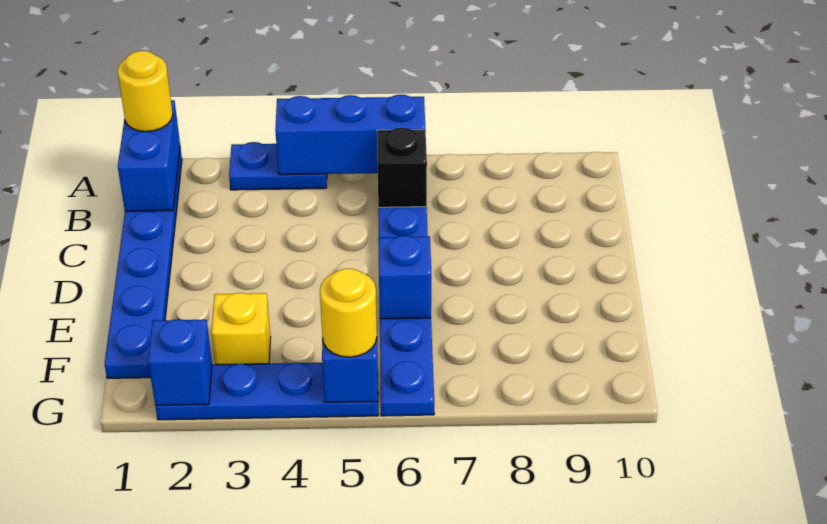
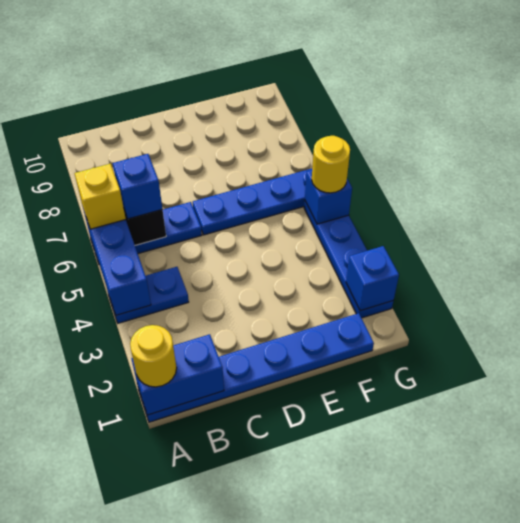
blue 1x2 plate [229,142,327,190] -> blue 1x2 plate turned to [107,267,189,323]
blue 1x1 brick [378,235,431,319] -> blue 1x1 brick moved to [113,154,163,219]
yellow 1x1 brick [211,293,271,364] -> yellow 1x1 brick moved to [74,164,126,229]

